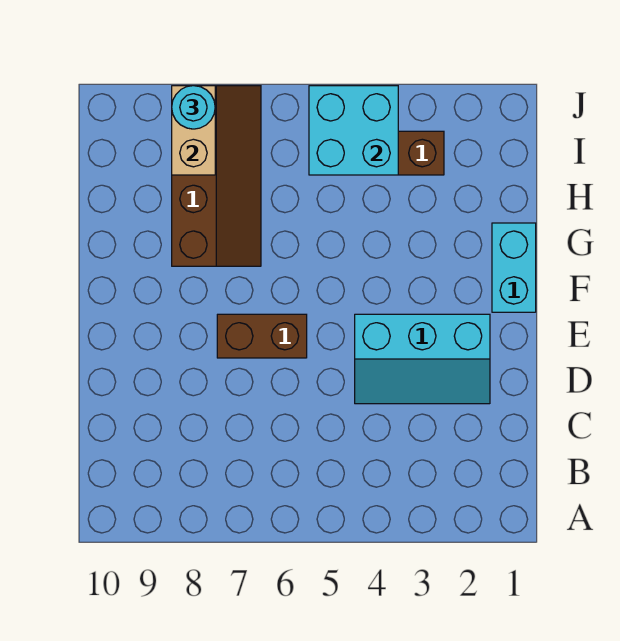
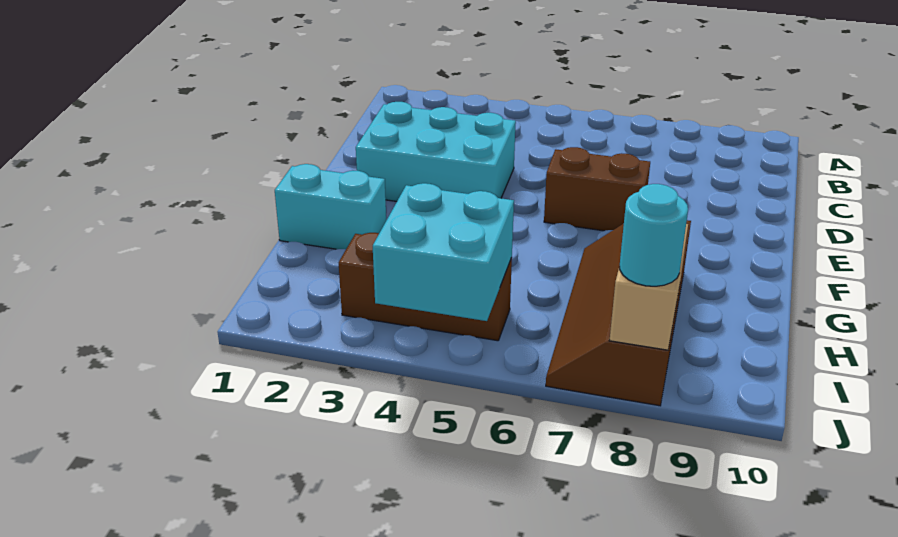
cyan 2x3 slope [355,314,490,404] -> cyan 2x3 brick [356,102,516,201]
cyan 1x2 brick [492,223,536,312] -> cyan 1x2 brick turned to [275,164,386,249]

